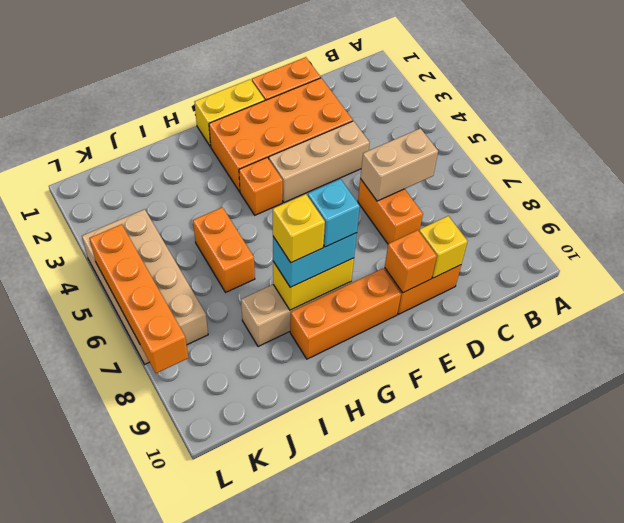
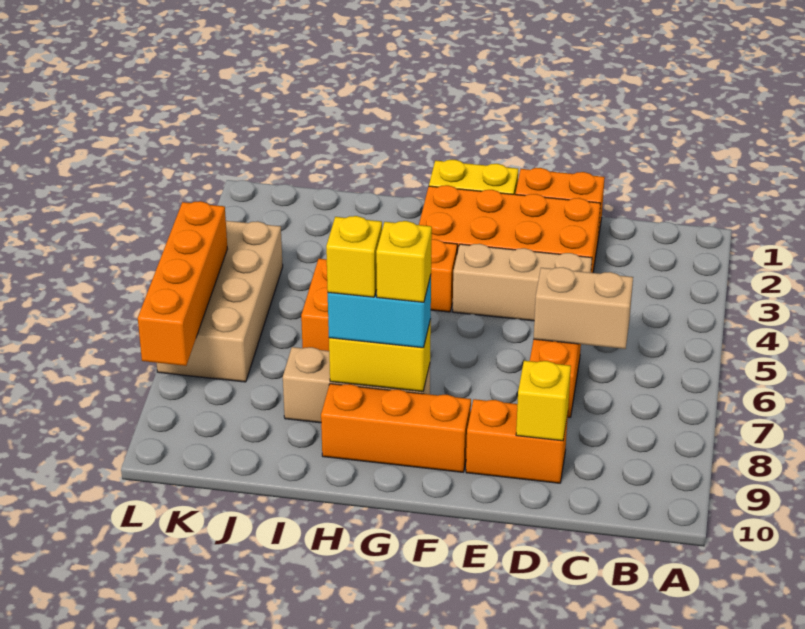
orange 1x1 brick [385,230,437,293] -> none
cyan 1x1 brick [308,179,360,247] -> yellow 1x1 brick [376,221,432,302]

